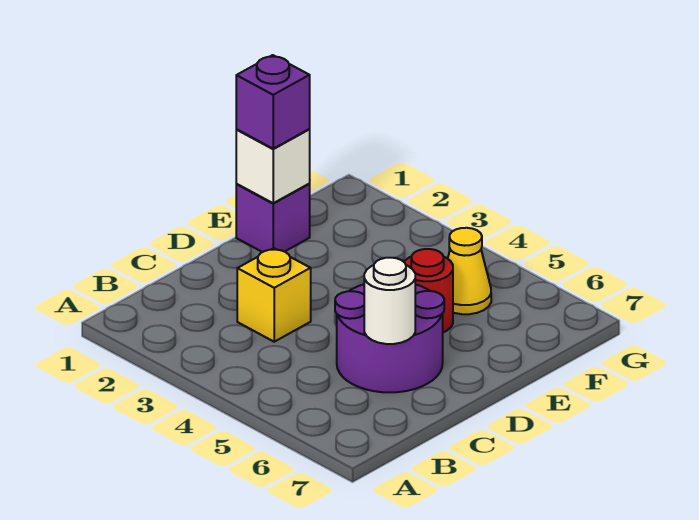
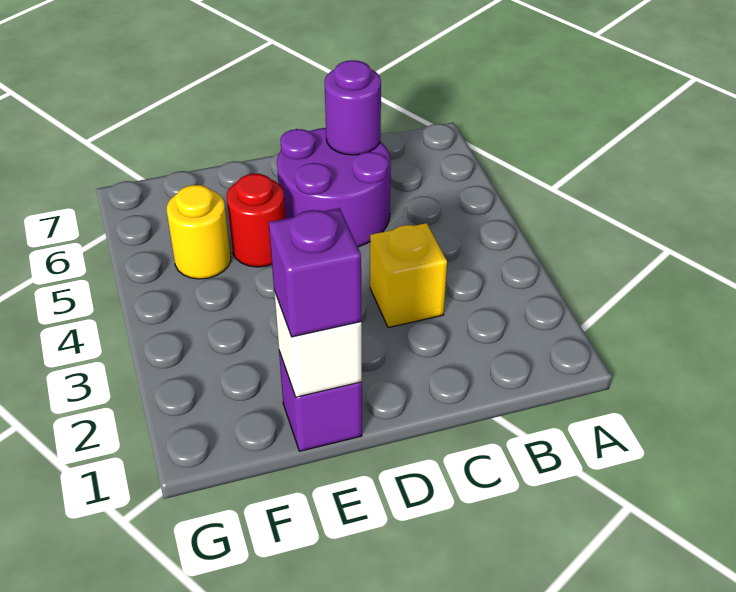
white 1x1 round brick [364,258,415,344] -> purple 1x1 round brick [325,60,381,155]
yellow 1x1 cone [448,228,491,314] -> yellow 1x1 round brick [167,185,231,279]

